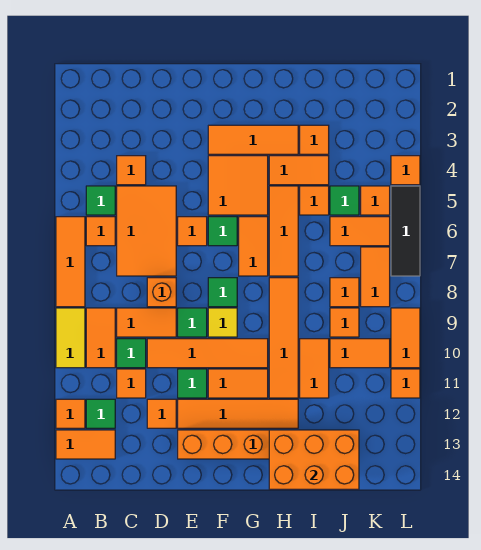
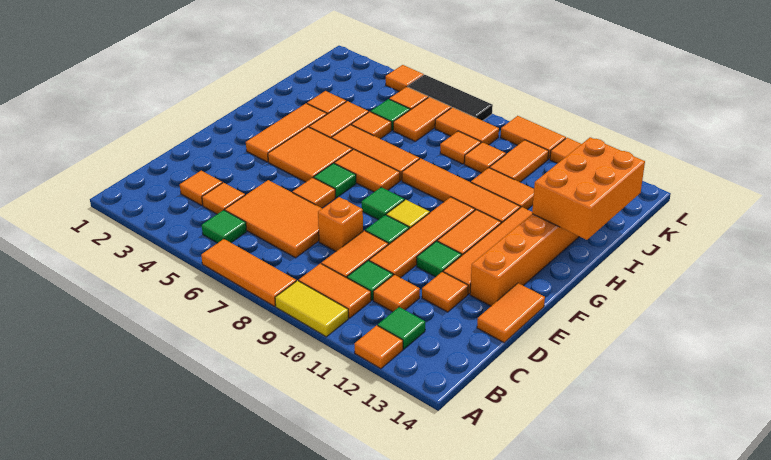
orange 1x2 tile [56,430,115,459] -> orange 1x2 tile moved to [477,283,545,343]
orange 1x1 tile [86,217,115,246] -> orange 1x1 tile moved to [180,171,222,205]

